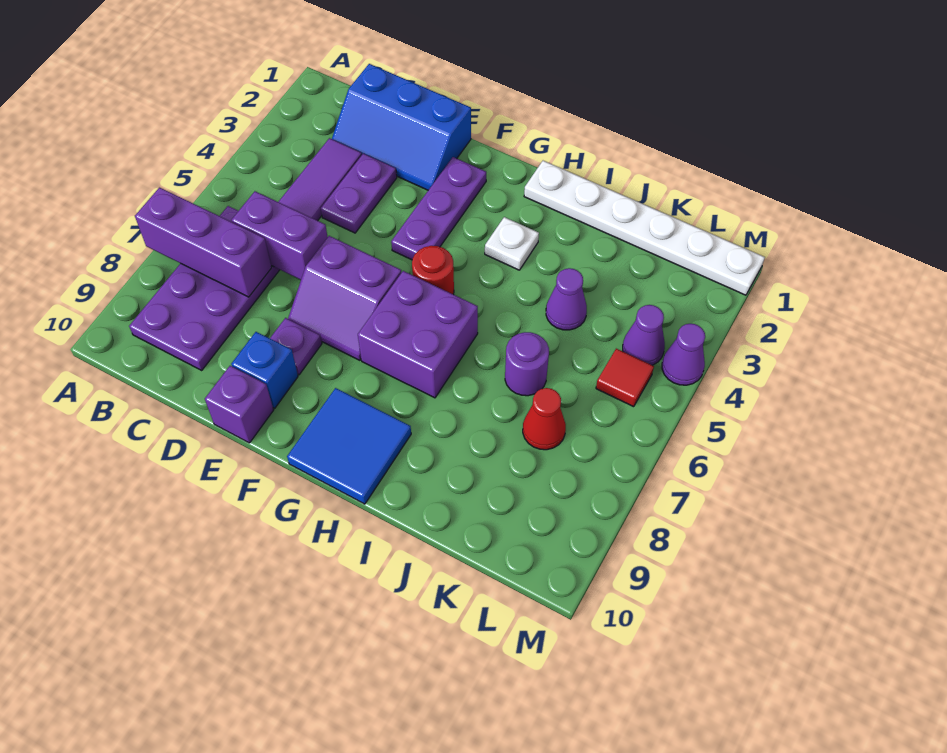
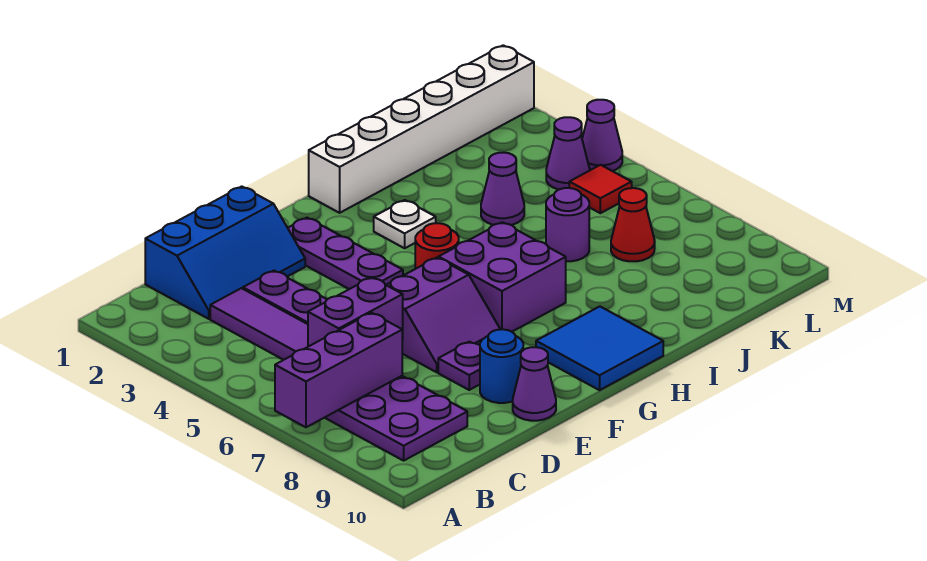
blue 1x1 brick [231,332,298,408] -> blue 1x1 round brick [480,329,523,403]
purple 1x1 brick [205,366,273,443] -> purple 1x1 cone [513,347,556,421]
white 1x6 plate [524,161,765,295] -> white 1x6 brick [309,45,534,213]

